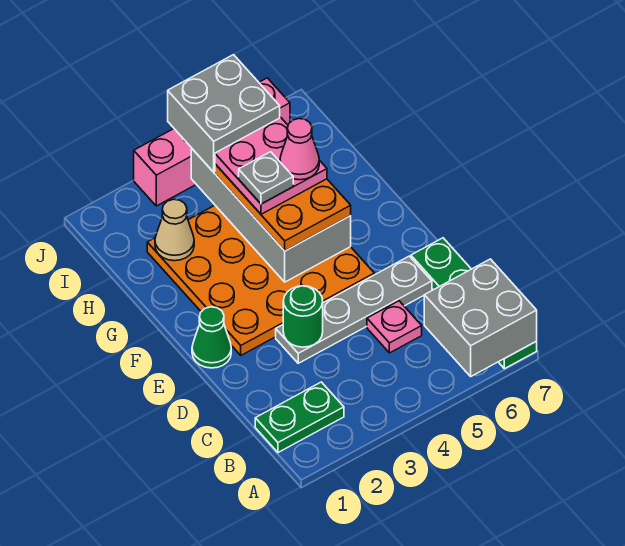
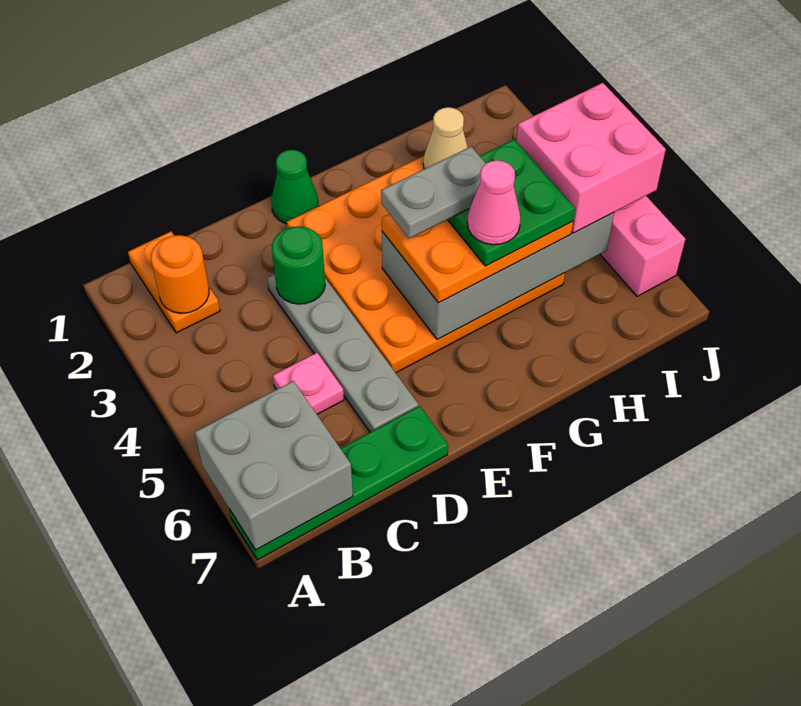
green 1x2 plate [255,382,344,453] -> orange 1x2 plate [128,232,220,333]
none -> orange 1x1 round brick [151,235,209,313]
pink 2x2 plate [215,118,327,214] -> green 2x2 plate [448,139,575,266]
grey 1x1 plate [239,152,293,204] -> grey 1x2 plate [381,147,486,238]
grey 2x2 brick [168,55,280,172] -> pink 2x2 brick [517,83,666,233]

